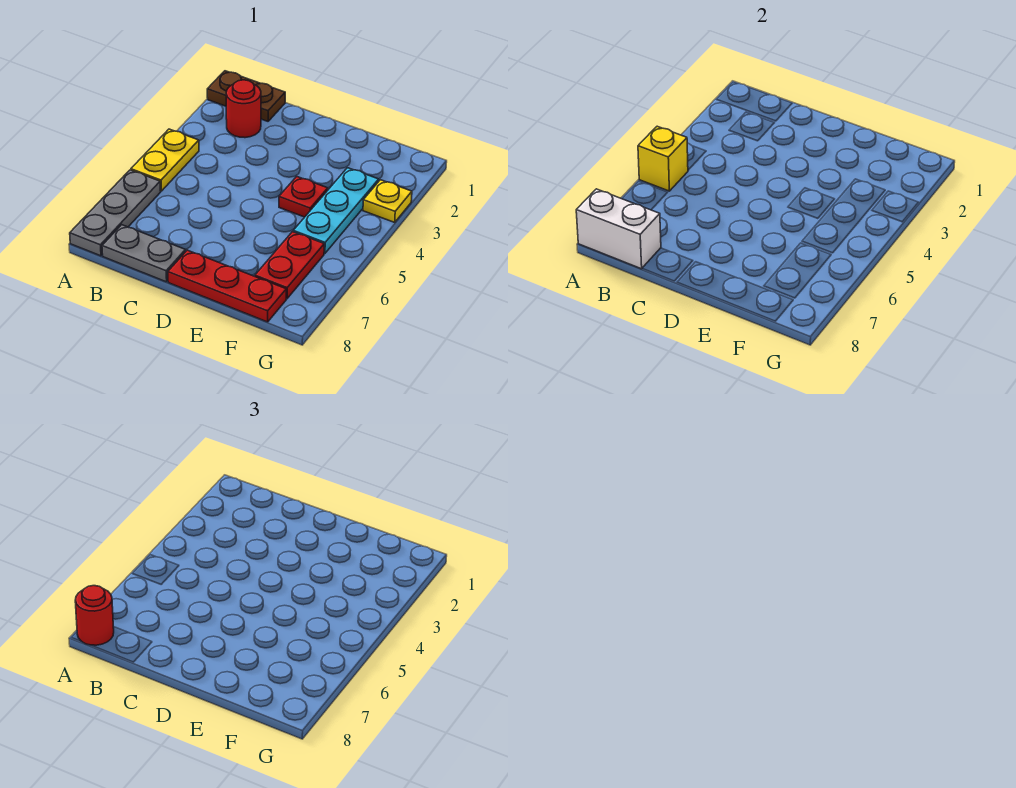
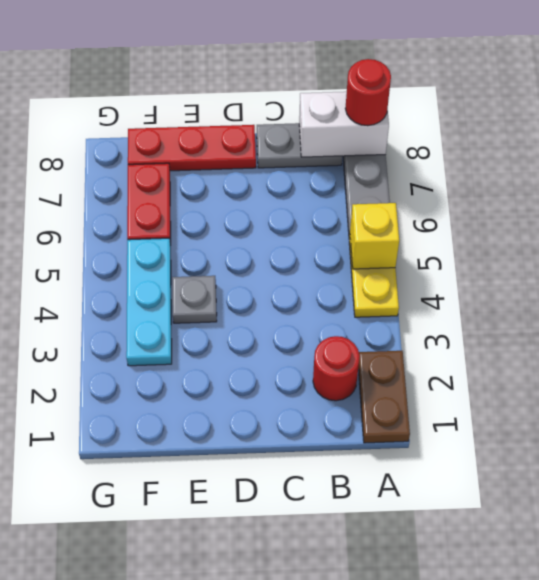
brown 1x2 plate [207,71,285,121] -> brown 1x2 plate turned to [358,351,410,443]
red 1x1 plate [279,176,328,217] -> grey 1x1 plate [172,276,217,323]
yellow 1x1 plate [363,180,412,222] -> none

